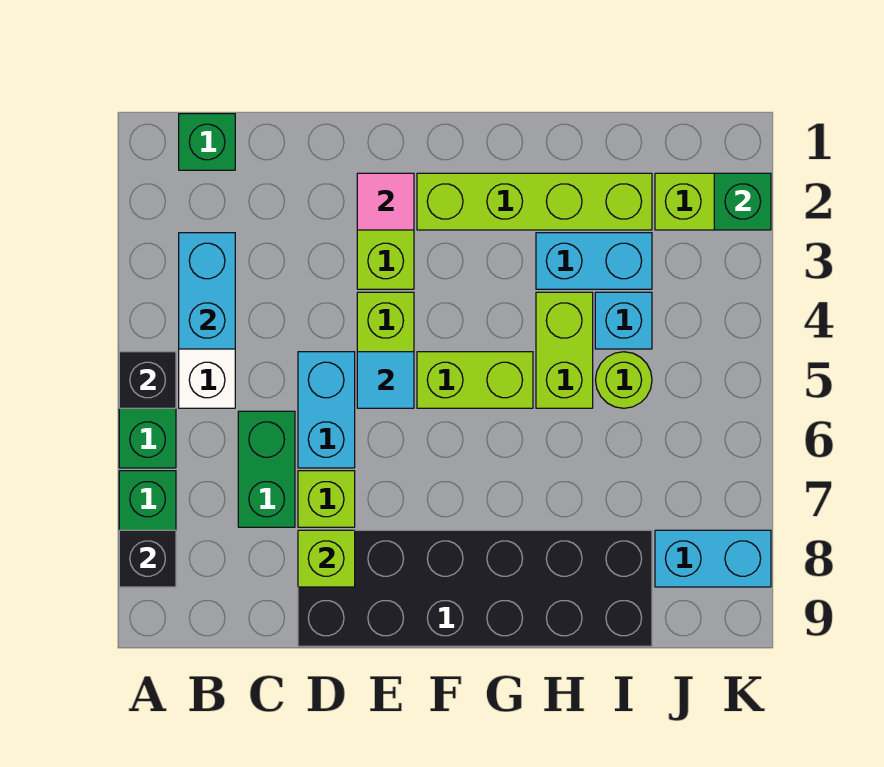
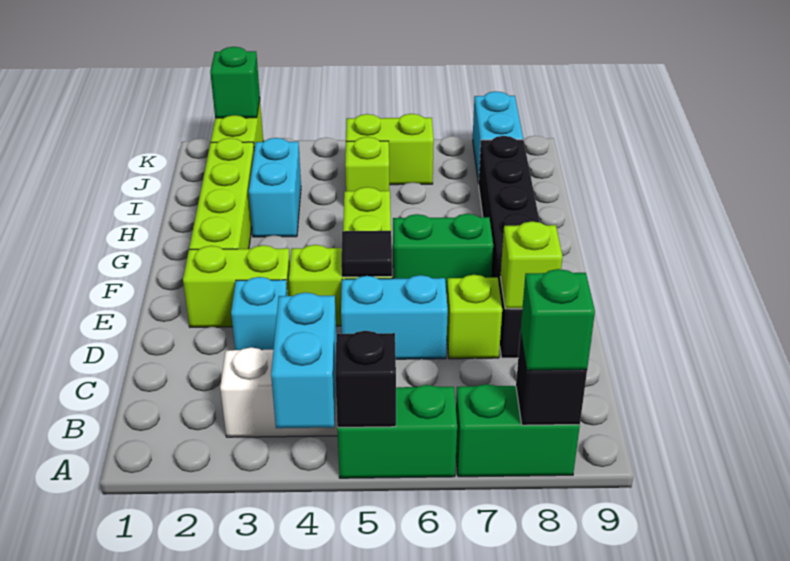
green 1x1 brick [179,114,235,170] -> green 1x1 brick moved to [521,269,595,370]
cyan 1x2 brick [179,233,235,349] -> cyan 1x2 brick turned to [271,293,336,428]
green 1x2 brick [238,411,295,527] -> green 1x2 brick moved to [393,214,493,293]
black 2x6 brick [298,530,652,646] -> black 1x6 brick [479,136,540,358]
pink 1x1 tile [357,173,414,230] -> none
cyan 1x1 tile [357,352,414,408] -> black 1x1 tile [341,231,392,277]
lime 1x2 brick [536,292,593,408] -> lime 1x2 brick moved to [346,114,434,185]
cyan 1x1 brick [595,292,652,349] -> cyan 1x1 brick moved to [231,277,287,350]
lime 1x1 round brick [596,352,652,408] -> lime 1x1 brick [345,137,389,191]

